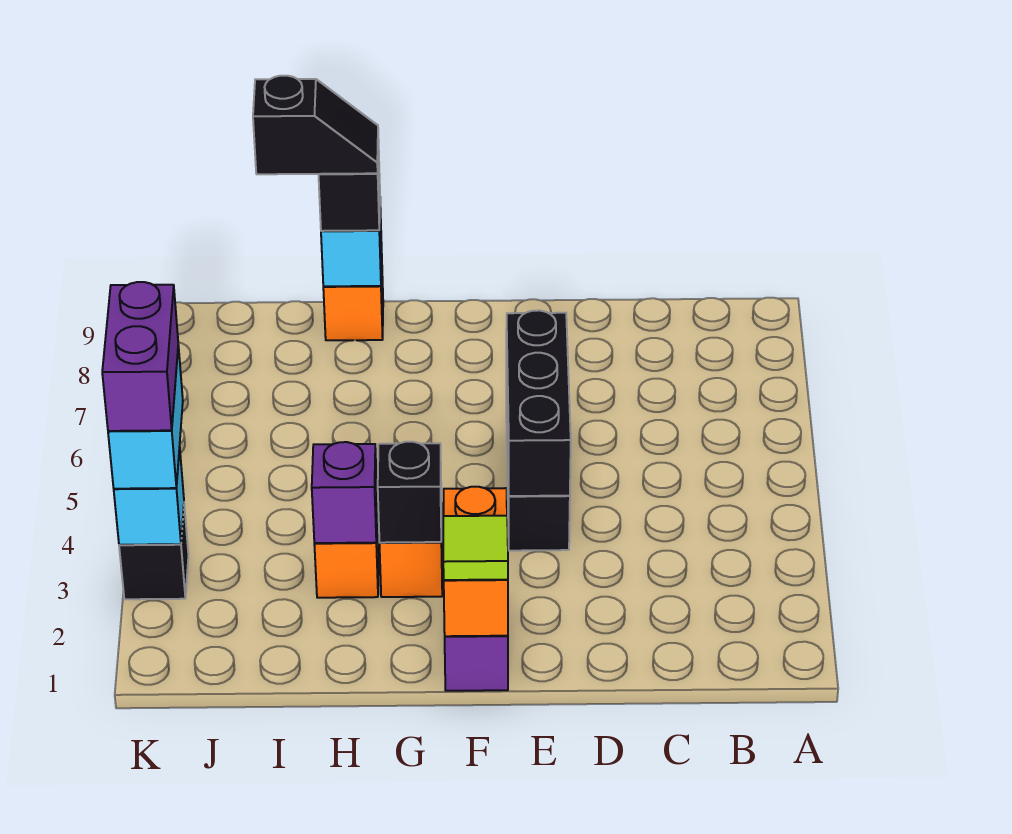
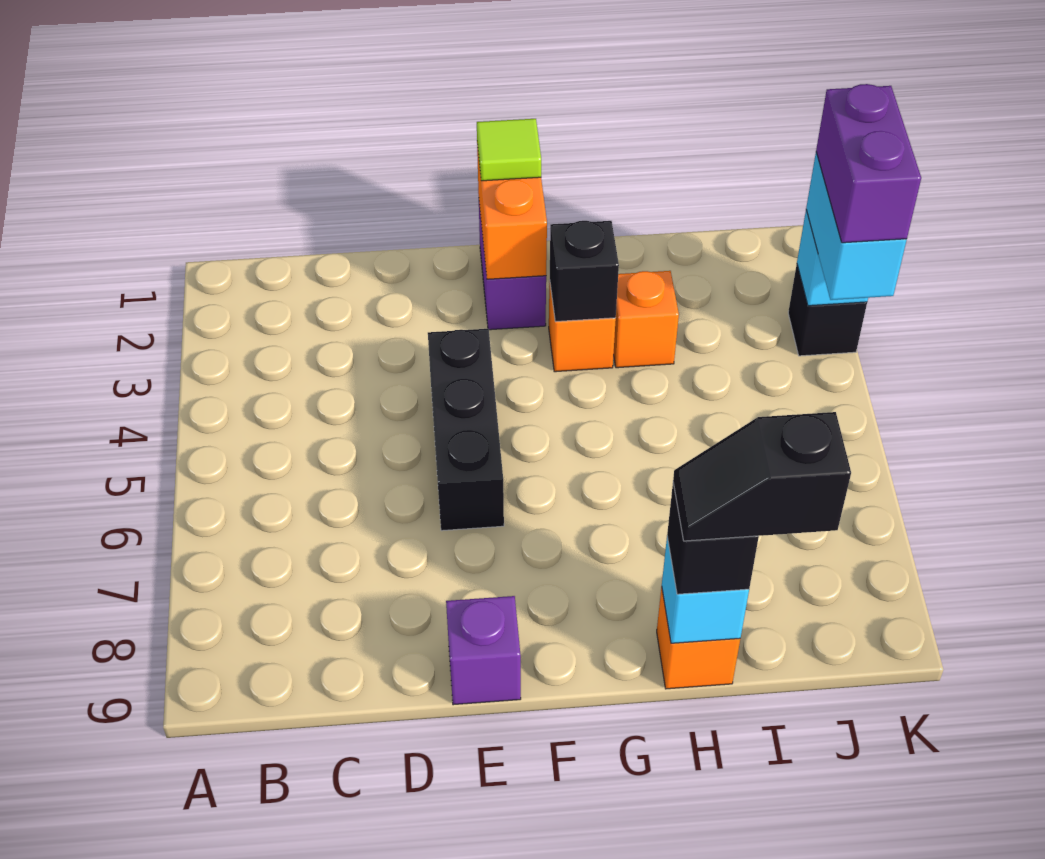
black 1x3 brick [506,310,571,496] -> none
purple 1x1 brick [312,442,377,543] -> purple 1x1 brick moved to [446,596,521,705]

